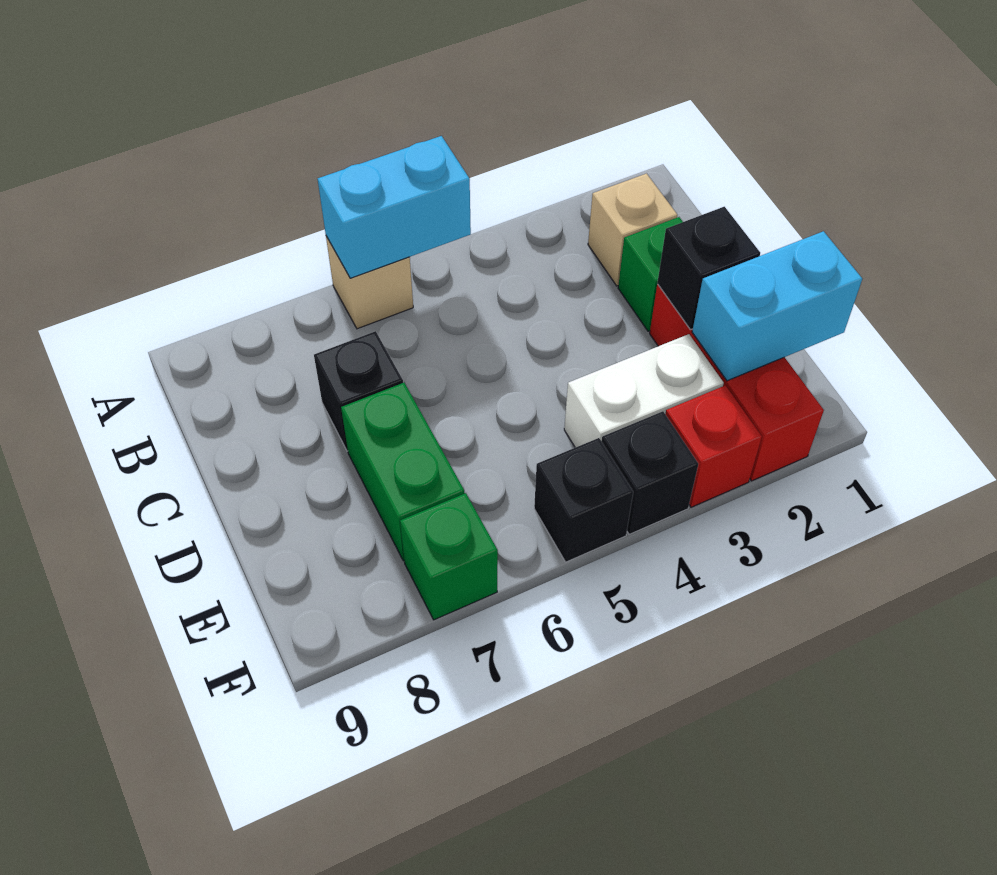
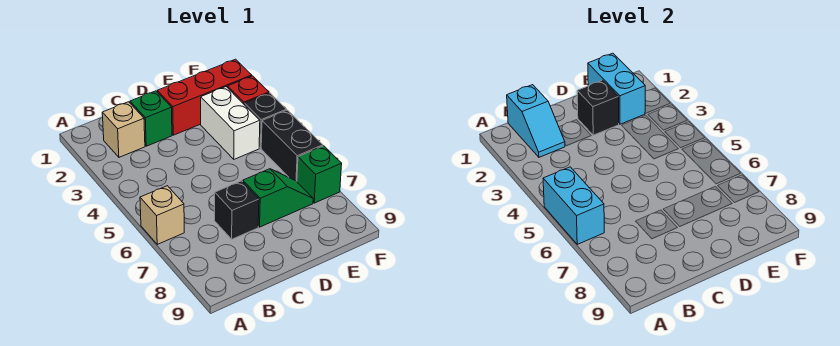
none -> cyan 1x2 slope [507,85,565,157]
green 1x2 brick [341,383,464,561] -> green 1x2 slope [243,169,313,227]
black 1x1 brick [534,438,633,562] -> black 1x2 brick [261,110,323,181]

